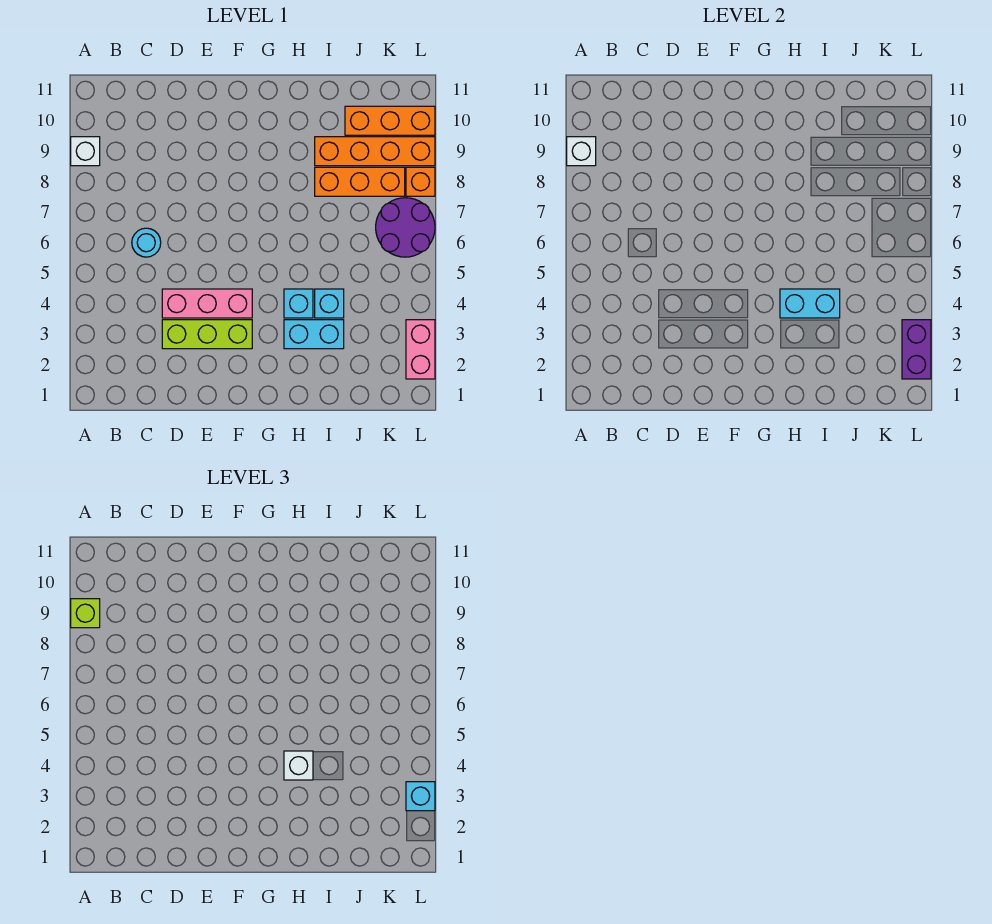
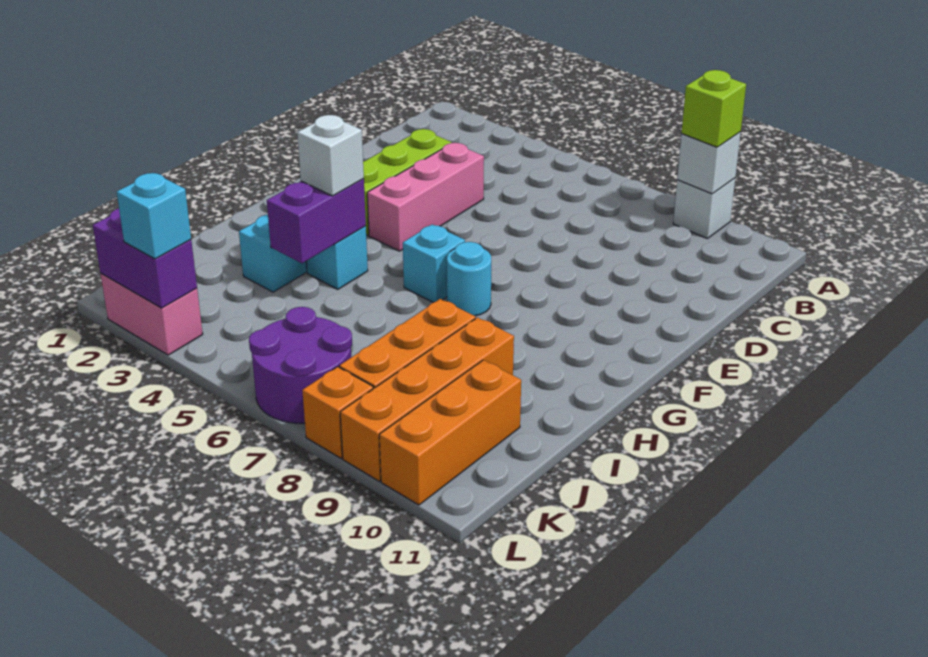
cyan 1x1 round brick [132,228,161,257] -> cyan 1x1 round brick moved to [447,242,491,316]
cyan 1x2 brick [780,289,840,318] -> purple 1x2 brick [267,179,366,263]
cyan 1x1 brick [315,289,344,318] -> cyan 1x1 brick moved to [403,225,465,302]

